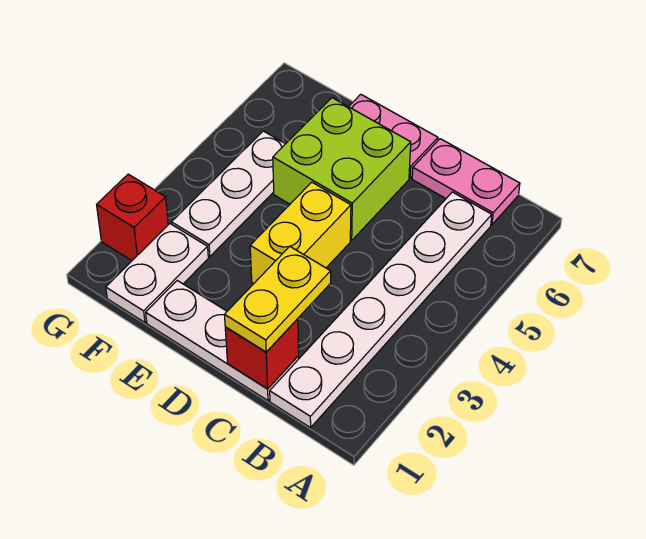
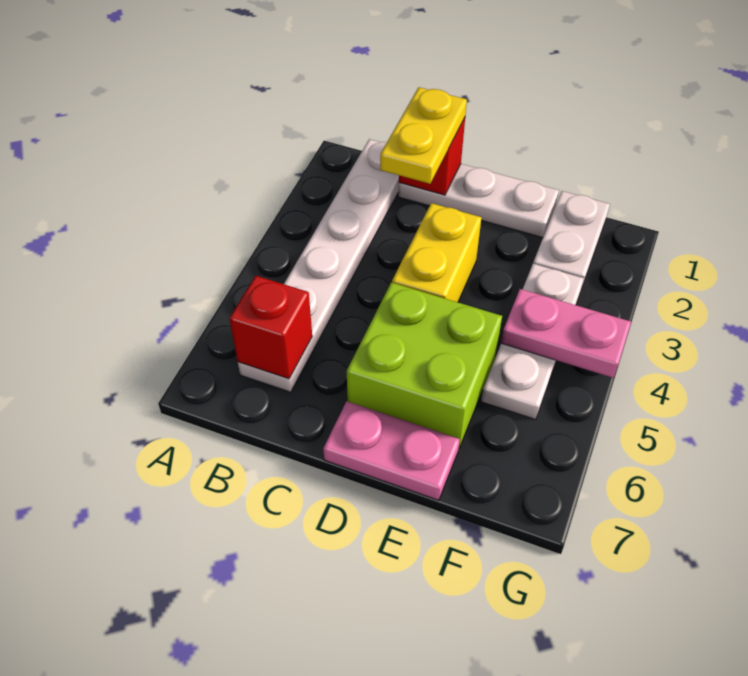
pink 1x2 plate [412,139,520,225] -> pink 1x2 plate moved to [501,289,631,378]
red 1x1 brick [97,174,168,261] -> red 1x1 brick moved to [229,276,312,379]

